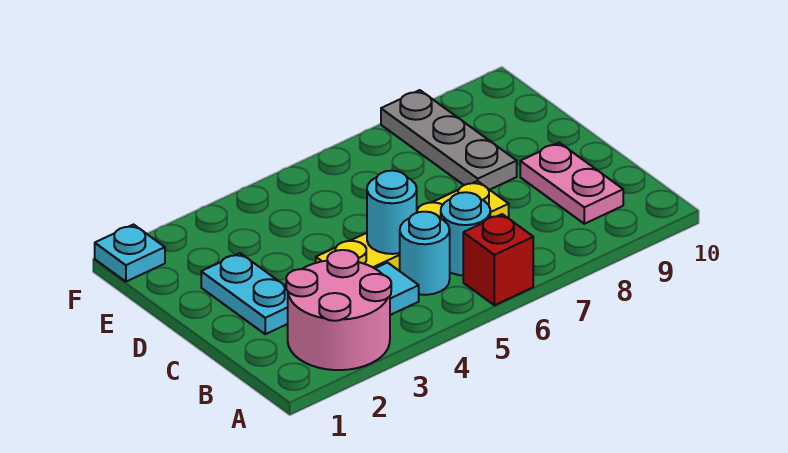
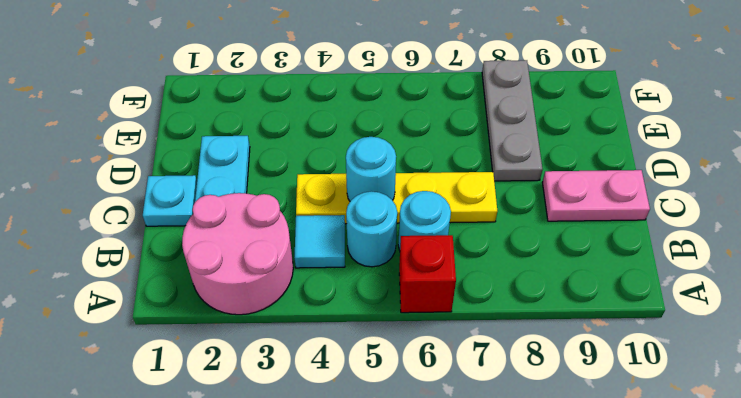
pink 1x2 plate [520,143,623,224] -> pink 1x2 plate turned to [542,170,650,221]
cyan 1x1 plate [95,225,165,282] -> cyan 1x1 plate moved to [143,175,197,226]

